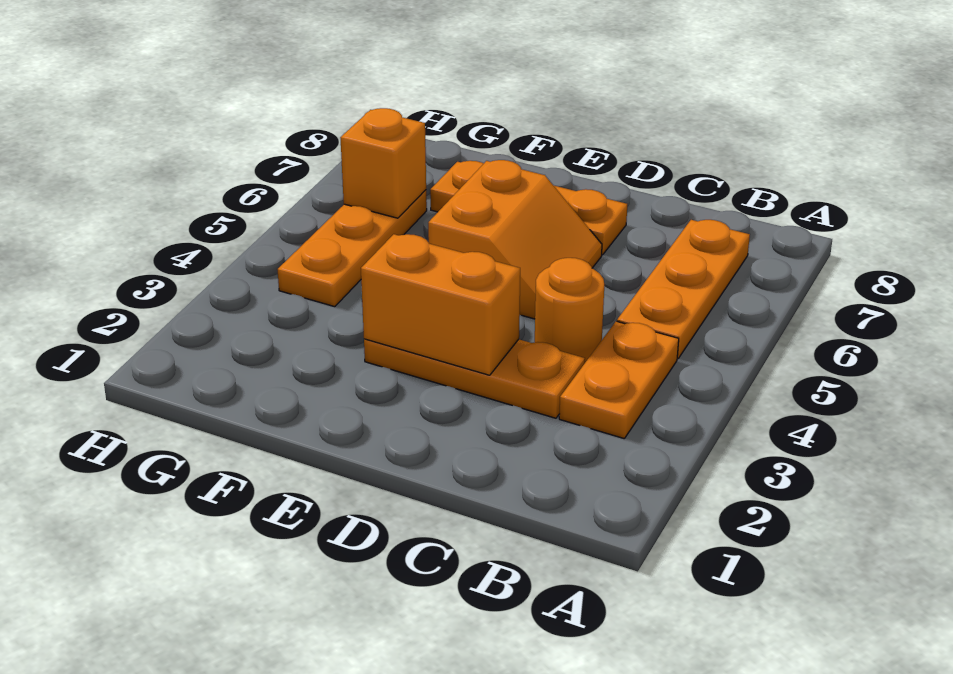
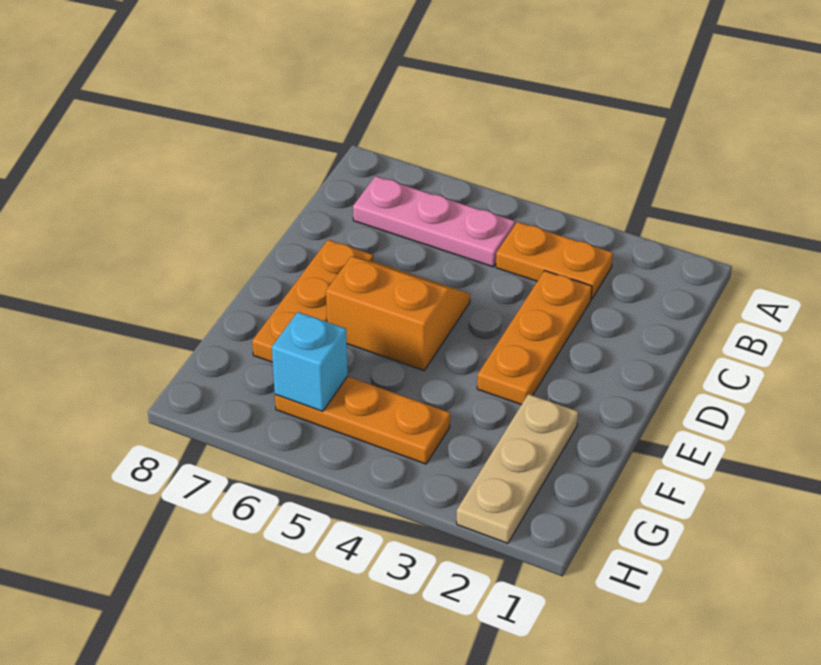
orange 1x3 plate [617,220,750,359] -> pink 1x3 plate [353,176,515,267]
orange 1x1 round brick [535,258,604,362] -> none
orange 1x2 brick [361,234,520,375] -> none
none -> tan 1x3 plate [457,394,578,543]
orange 1x1 brick [340,108,426,218] -> cyan 1x1 brick [272,312,348,411]

